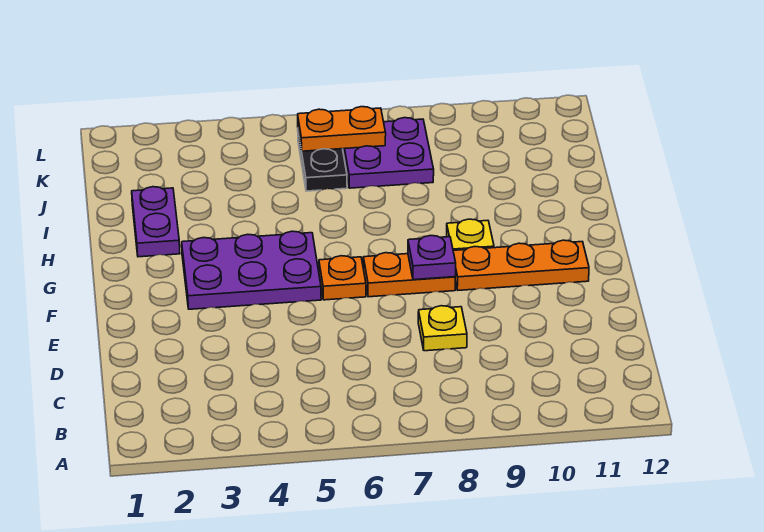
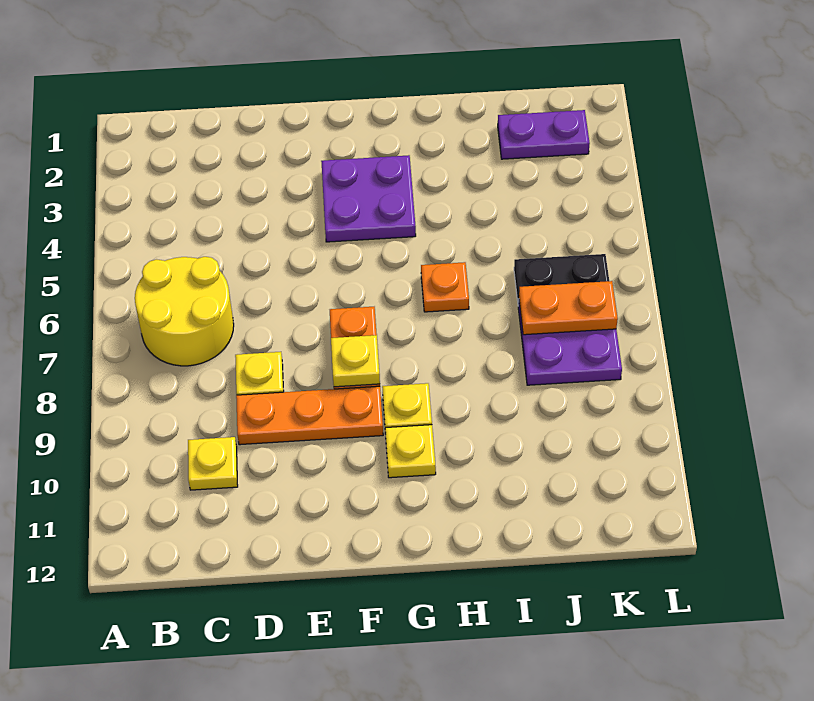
none -> yellow 2x2 round brick [135,257,234,366]
none -> yellow 1x1 plate [188,437,238,490]
purple 2x3 plate [182,231,321,309] -> purple 2x2 plate [321,155,416,242]
orange 1x1 plate [319,256,366,300] -> orange 1x1 plate moved to [421,262,469,312]
purple 1x1 plate [408,235,456,280] -> yellow 1x1 plate [331,335,380,387]
orange 1x3 plate [453,240,589,290] -> orange 1x3 plate turned to [236,386,383,445]
none -> yellow 1x1 plate [385,425,436,478]
purple 1x2 plate [132,187,180,257] -> purple 1x2 plate moved to [498,110,590,159]
orange 1x2 plate [298,107,386,151] -> orange 1x2 plate turned to [519,281,618,335]

